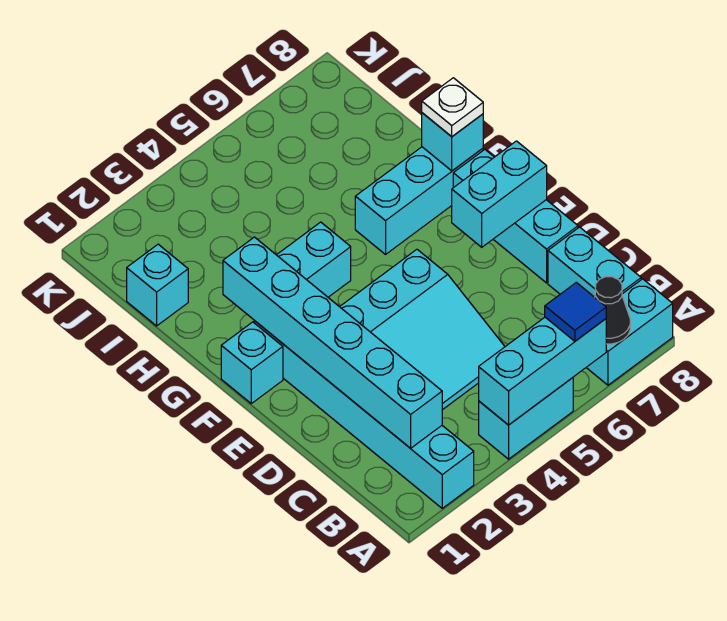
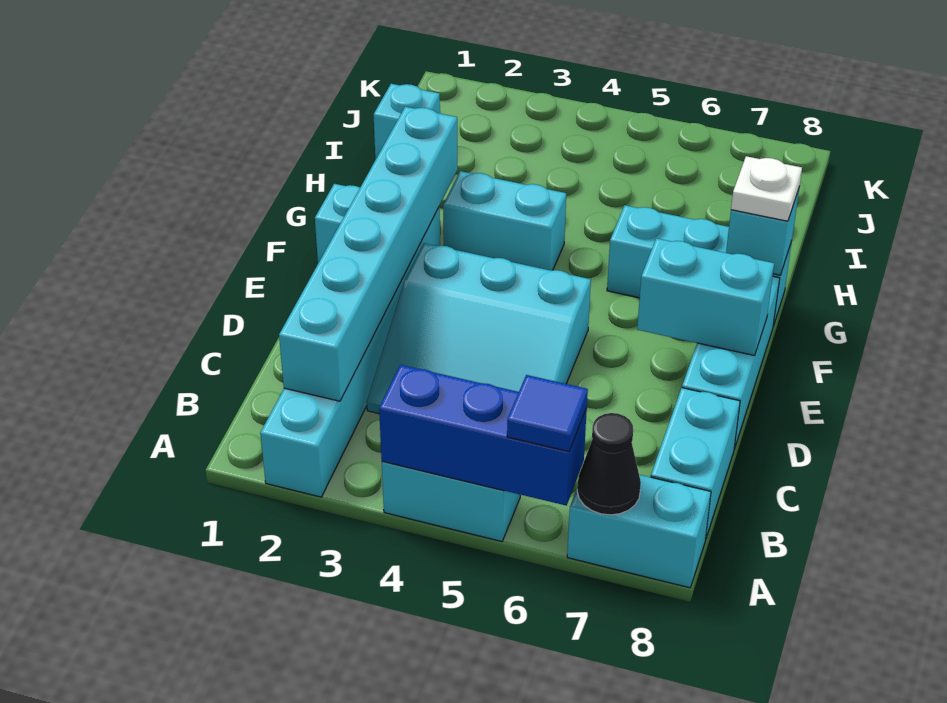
cyan 1x3 brick [479,317,606,425] -> blue 1x3 brick [379,365,587,506]

